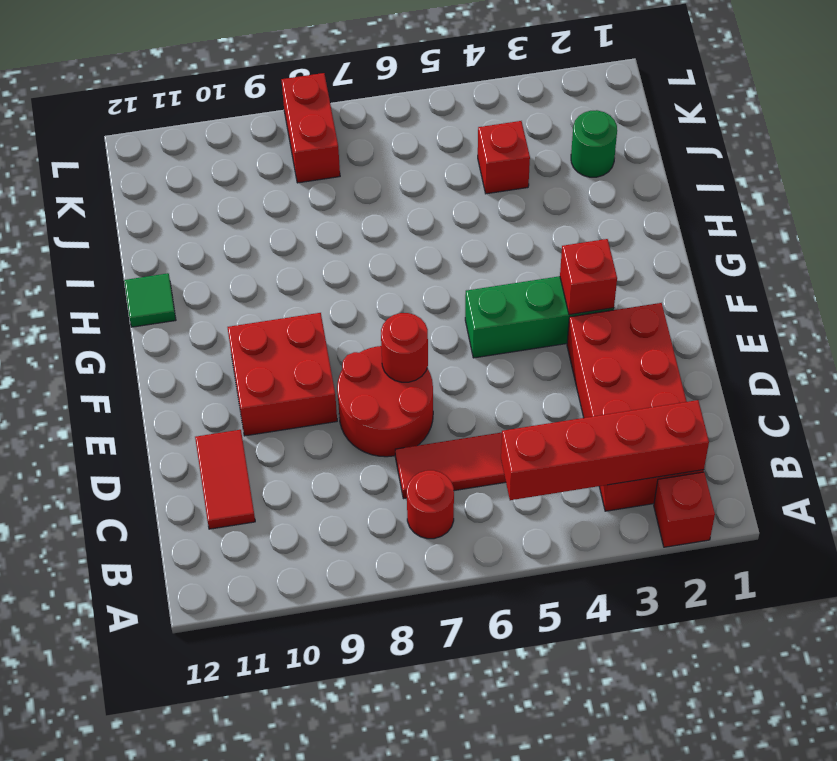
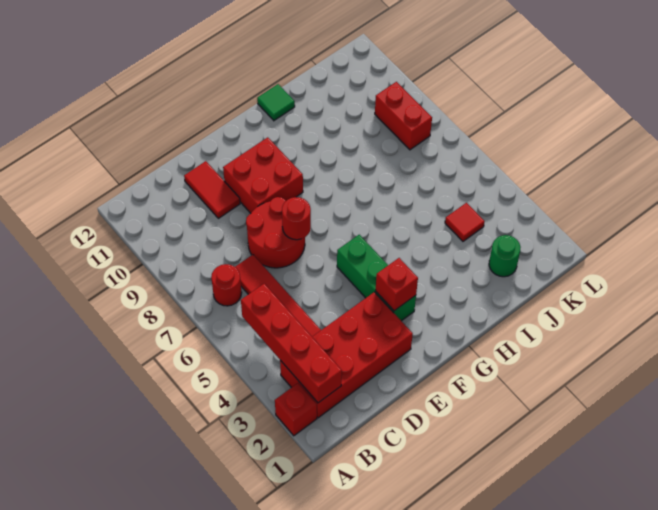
red 1x2 tile [195,430,255,529] -> red 1x2 tile turned to [184,161,240,218]
red 1x1 brick [478,121,530,194] -> red 1x1 tile [445,203,485,241]
red 1x2 brick [281,73,340,183] -> red 1x2 brick turned to [375,82,432,150]

